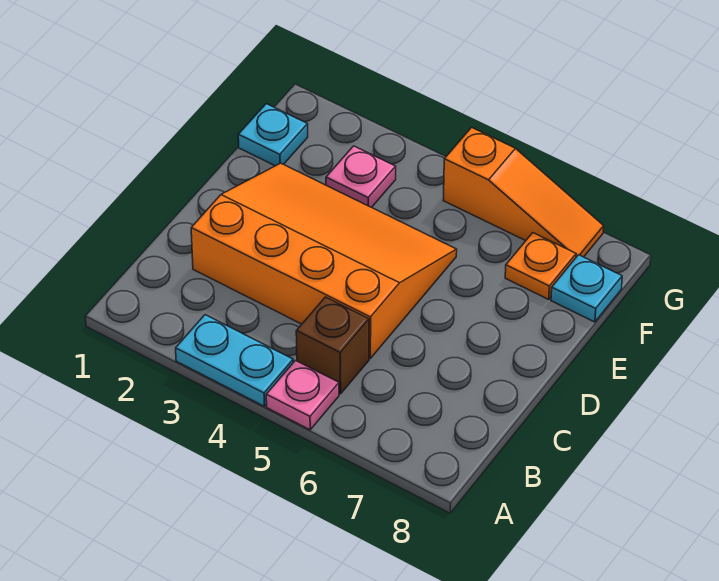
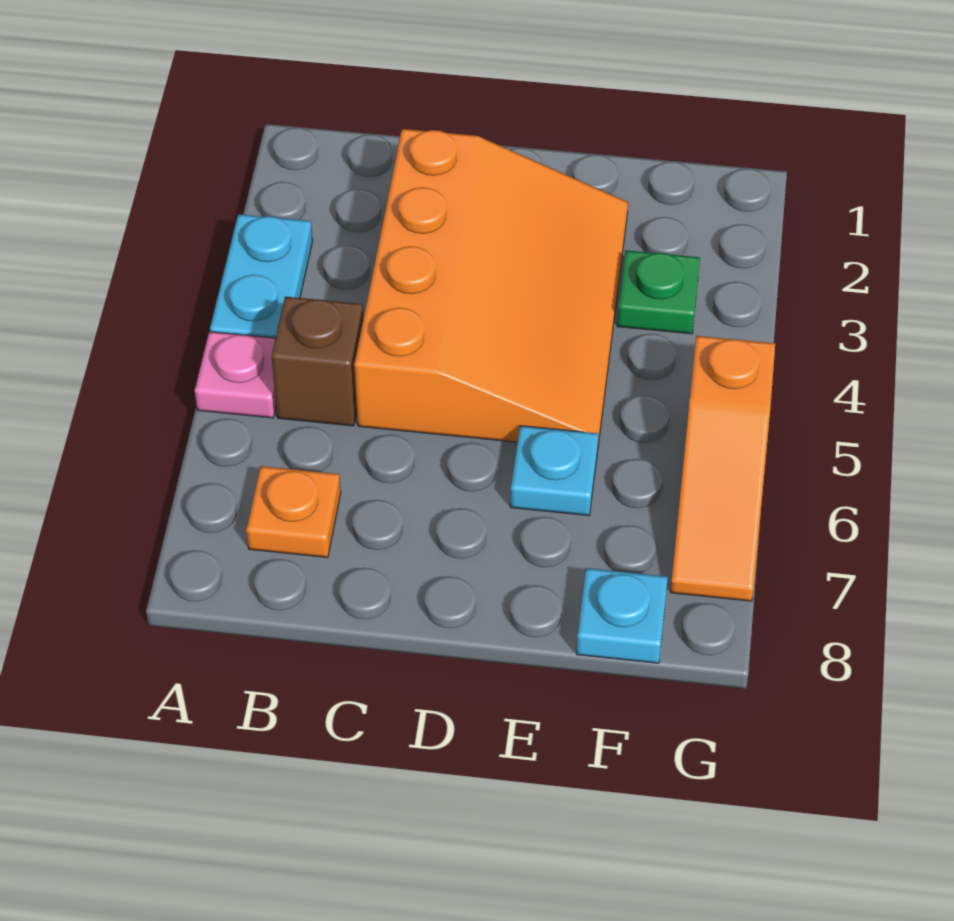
cyan 1x1 plate [238,104,308,166] -> cyan 1x1 plate moved to [510,426,598,515]
pink 1x1 plate [326,146,396,207] -> green 1x1 plate [617,250,700,334]
orange 1x1 plate [505,233,576,300] -> orange 1x1 plate moved to [246,466,341,557]

